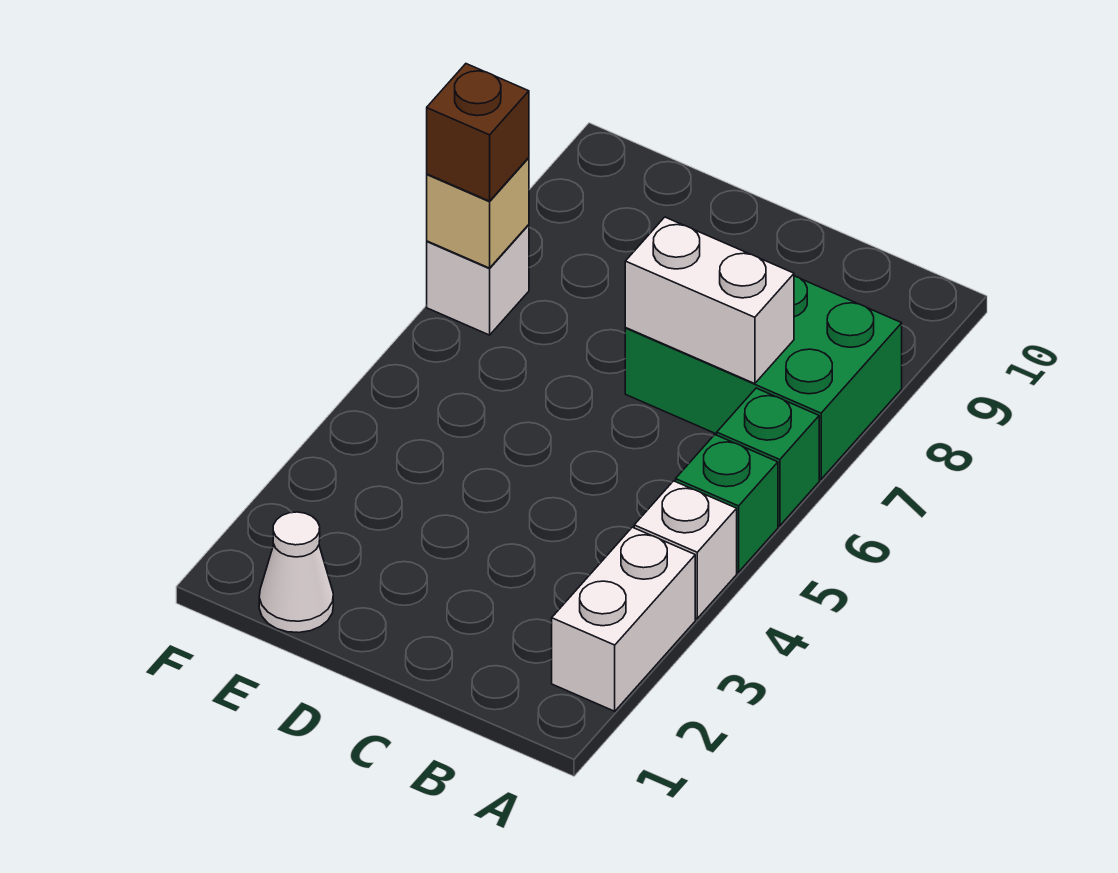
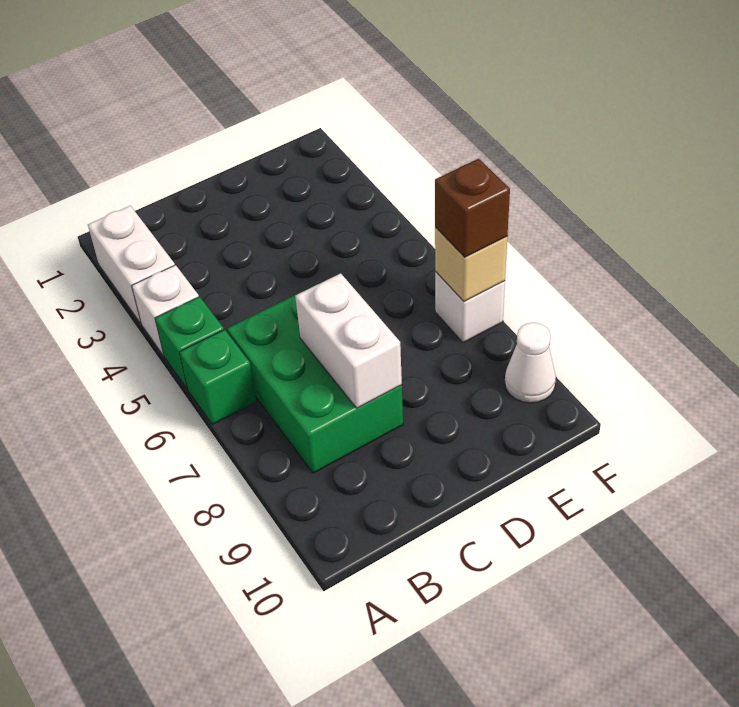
green 2x3 brick [625,276,902,479] -> green 2x3 brick turned to [227,285,403,473]
white 1x2 brick [625,217,794,384] -> white 1x2 brick turned to [295,273,402,408]
white 1x1 cone [259,512,333,633] -> white 1x1 cone moved to [505,323,556,403]

